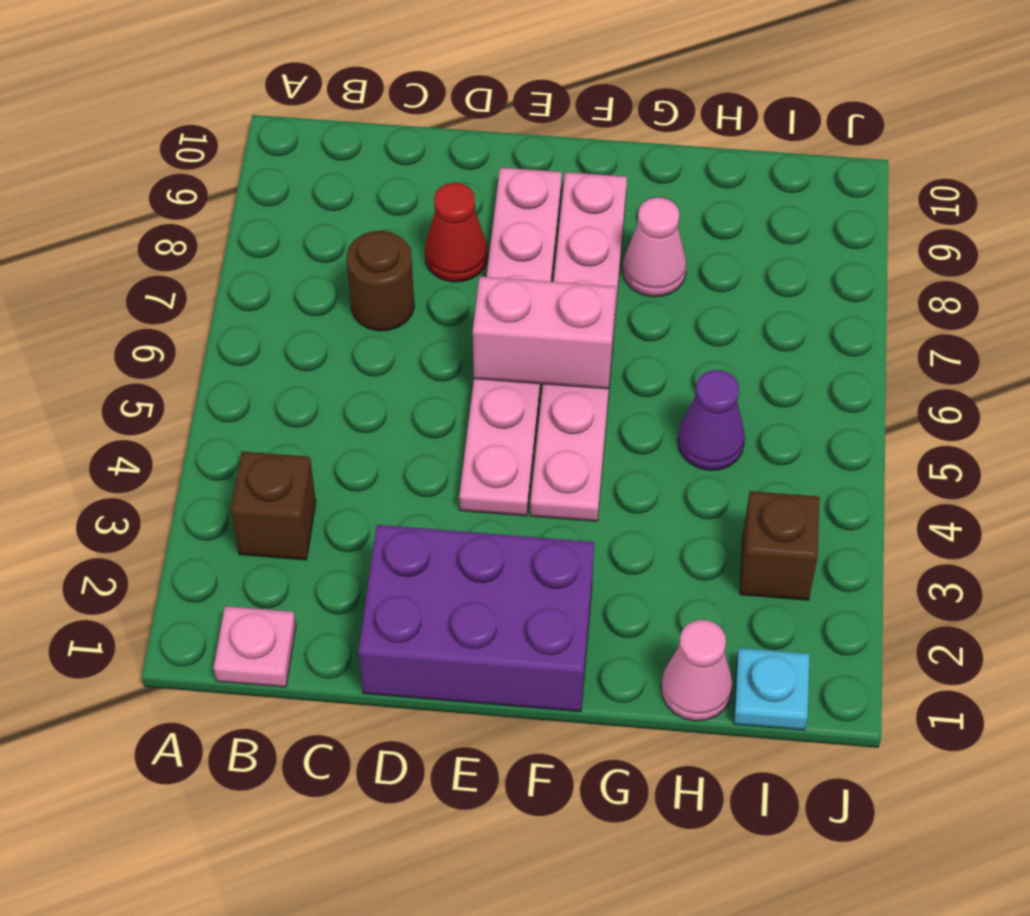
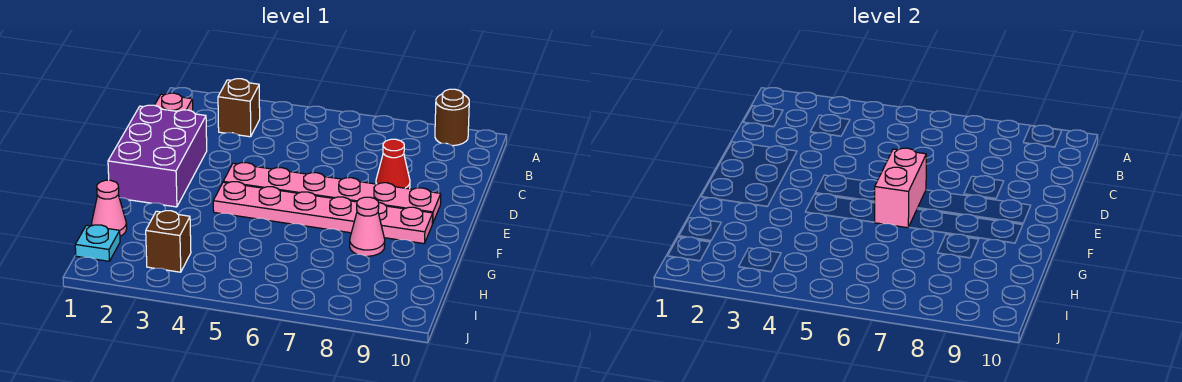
brown 1x1 round brick [347,231,414,331] -> brown 1x1 round brick moved to [435,89,469,146]
purple 1x1 cone [678,370,745,470] -> none

